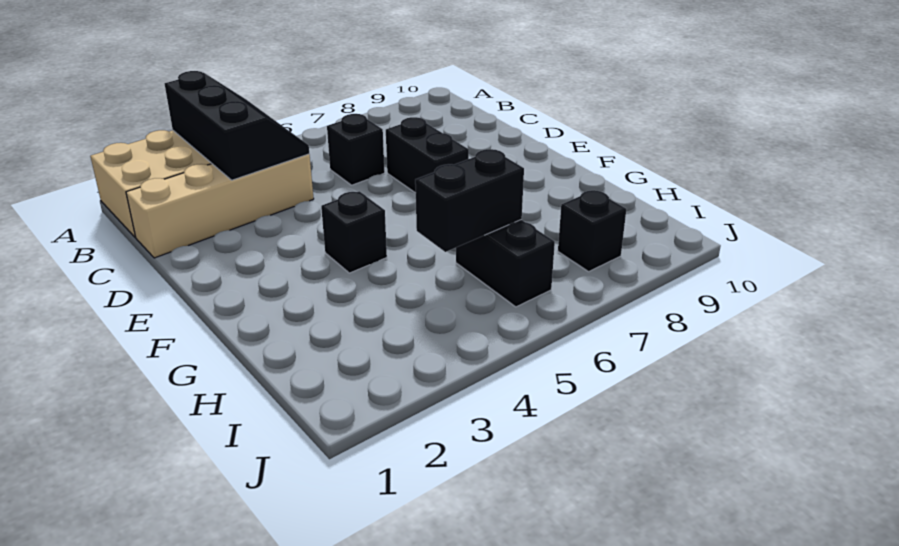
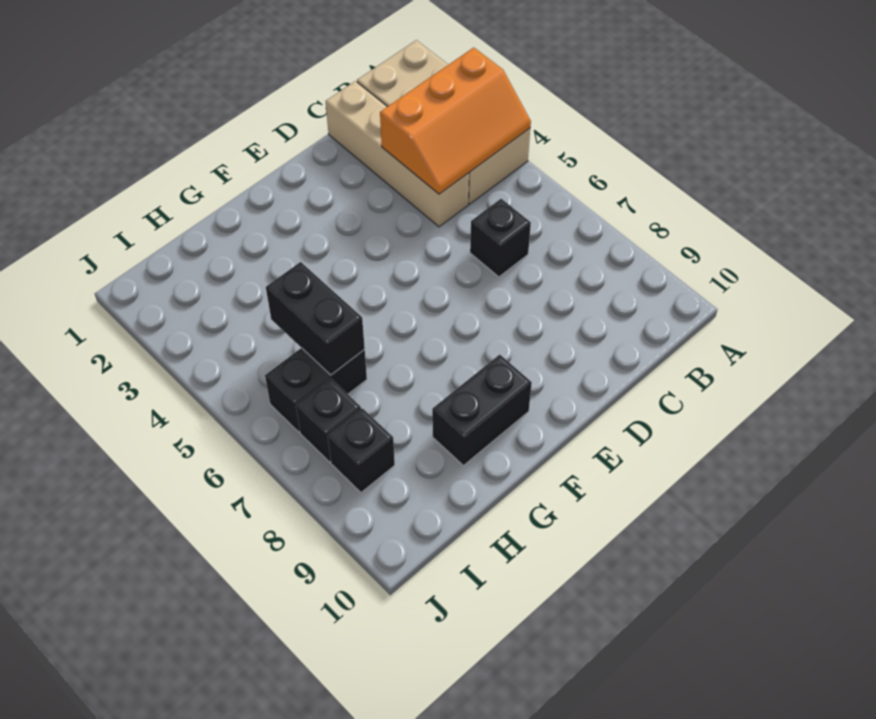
black 2x3 slope [165,71,309,180] -> orange 2x3 slope [380,48,531,194]
black 1x2 brick [386,117,469,193] -> black 1x2 brick moved to [432,355,532,466]
black 1x1 brick [321,191,387,273] -> black 1x1 brick moved to [296,379,361,462]

